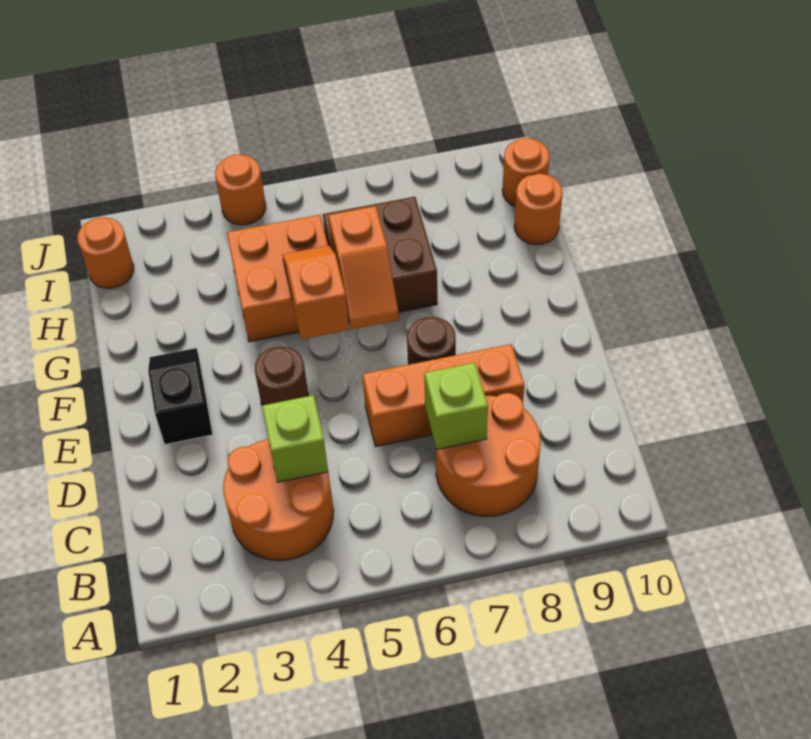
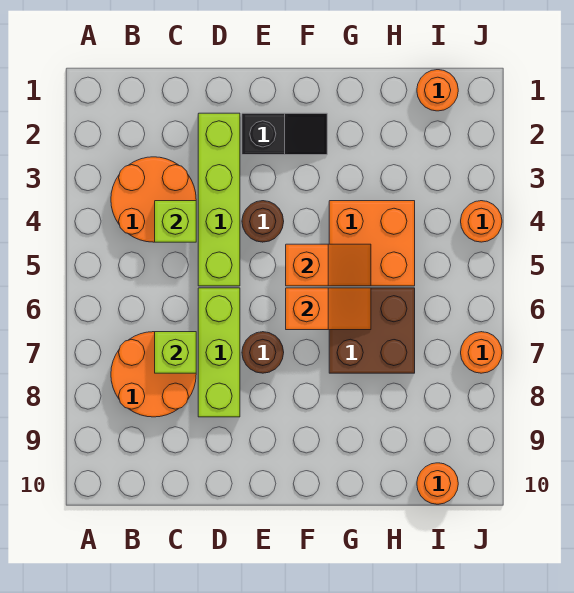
none -> lime 1x4 brick [198,113,240,286]
orange 1x3 brick [363,344,525,447] -> lime 1x3 brick [198,288,240,417]
orange 1x2 slope [328,206,399,329] -> orange 1x2 slope turned to [286,288,371,330]
orange 1x1 round brick [514,174,563,245] -> orange 1x1 round brick moved to [461,332,502,373]

